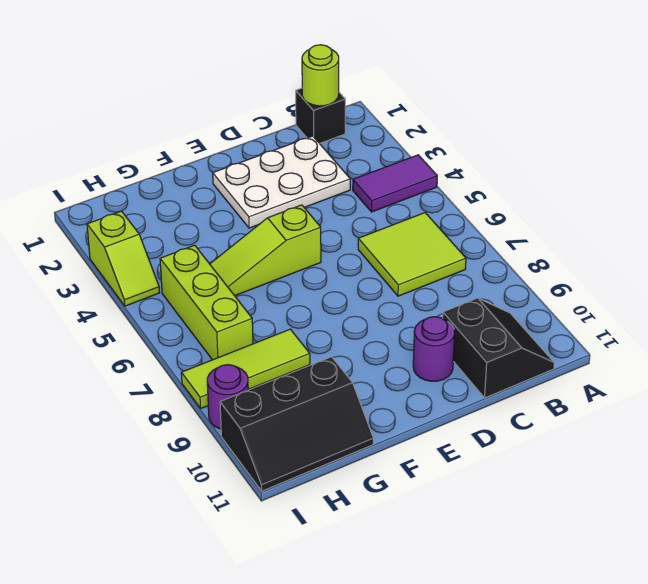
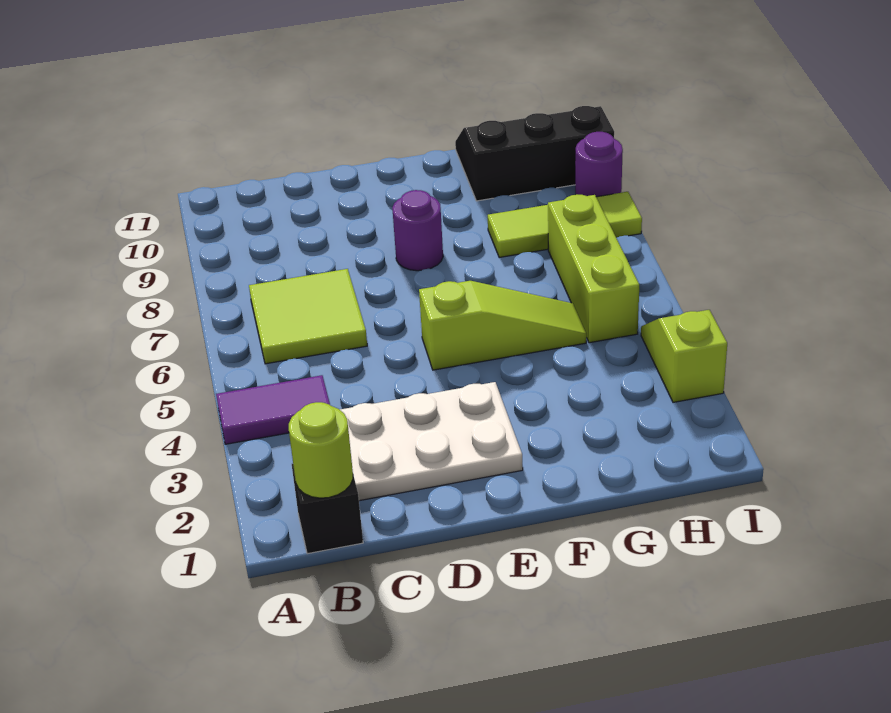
black 2x2 slope [443,298,554,398] -> none
purple 1x1 round brick [413,317,455,381] -> purple 1x1 round brick moved to [392,190,443,271]

